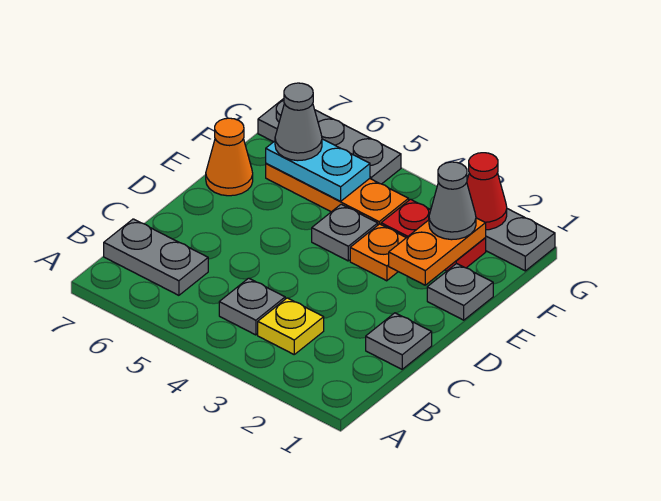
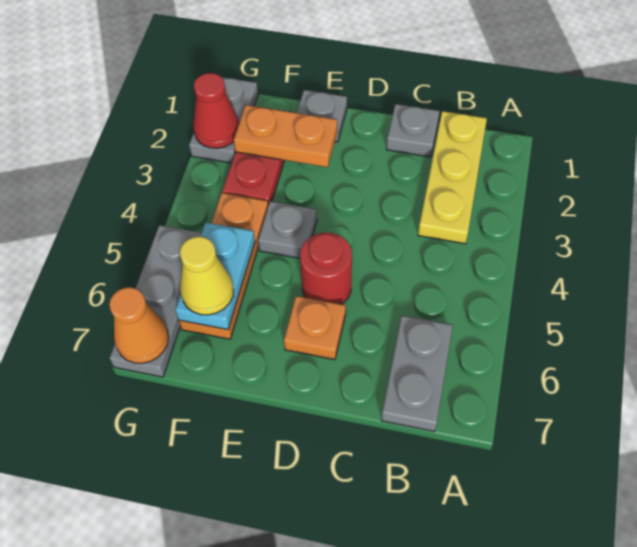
yellow 1x1 plate [258,298,324,354] -> yellow 1x3 plate [418,111,487,244]
grey 1x1 plate [219,278,285,335] -> none
none -> red 1x1 round brick [300,233,352,304]
orange 1x1 plate [350,224,406,281] -> orange 1x1 plate moved to [284,296,346,359]
orange 1x1 cone [206,118,253,196] -> orange 1x1 cone moved to [109,287,169,363]
grey 1x1 cone [429,162,476,240] -> none
grey 1x1 cone [275,83,322,161] -> yellow 1x1 cone [180,236,234,315]

